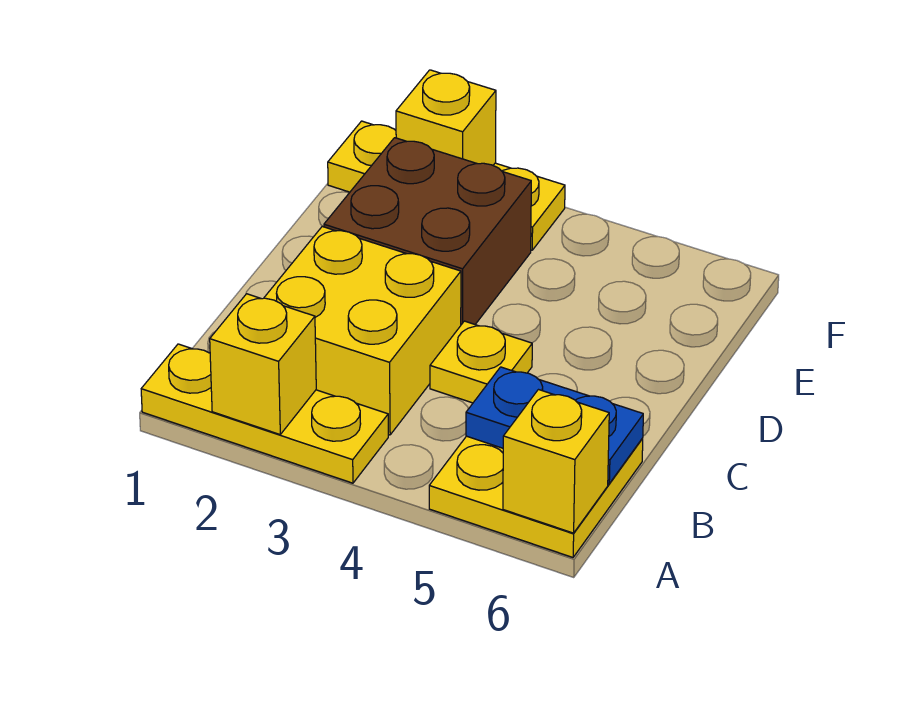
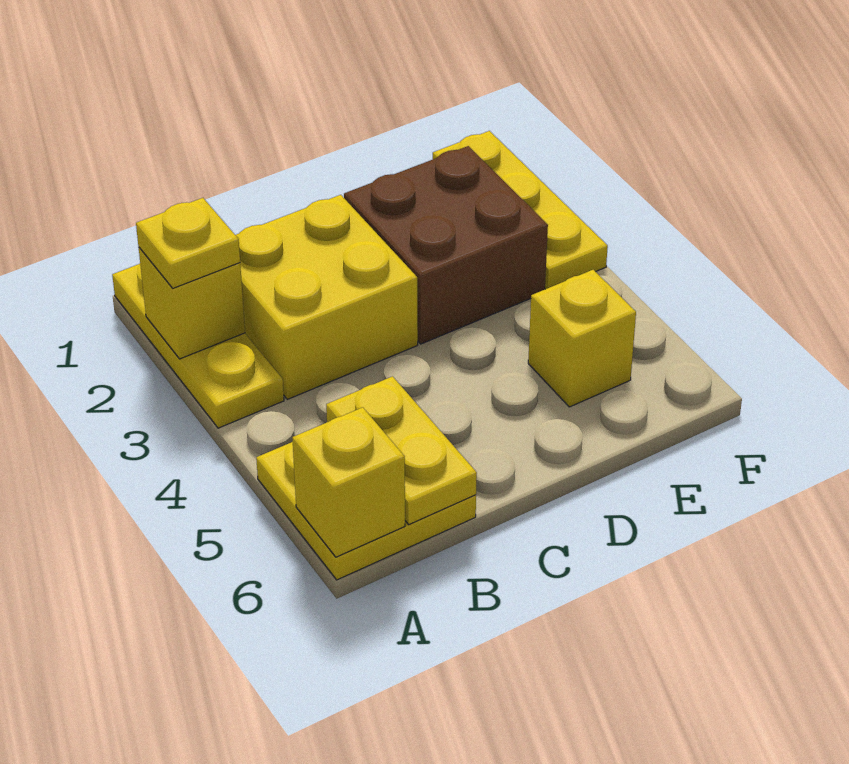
blue 1x2 plate [466,367,643,483] -> yellow 1x2 plate [326,376,477,524]
yellow 1x1 plate [430,321,532,403] -> yellow 1x1 plate moved to [136,198,240,288]
yellow 1x1 brick [396,70,496,165] -> yellow 1x1 brick moved to [528,270,636,407]

